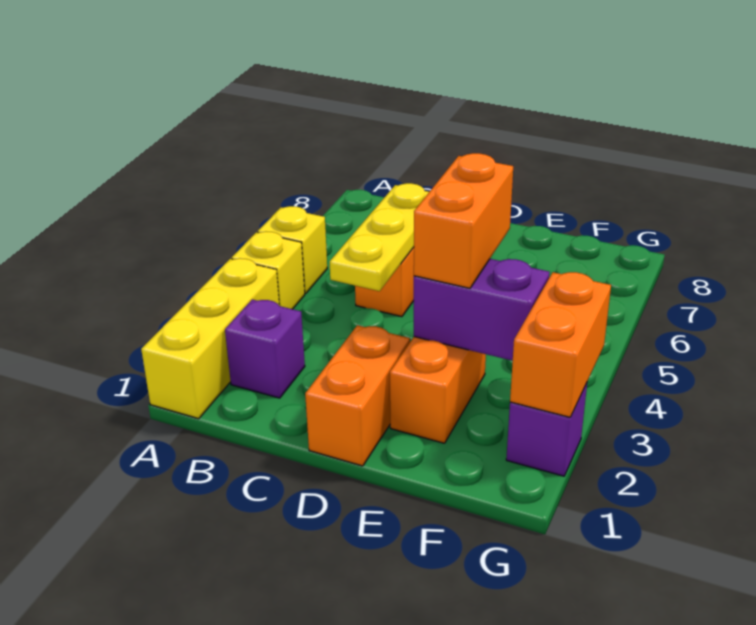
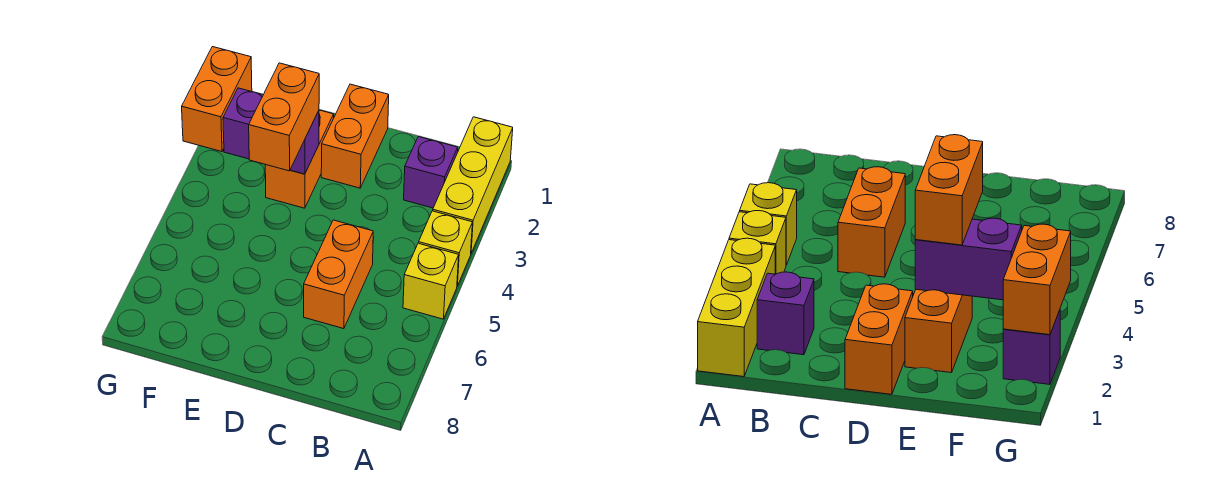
yellow 1x3 plate [329,183,429,291] -> none

